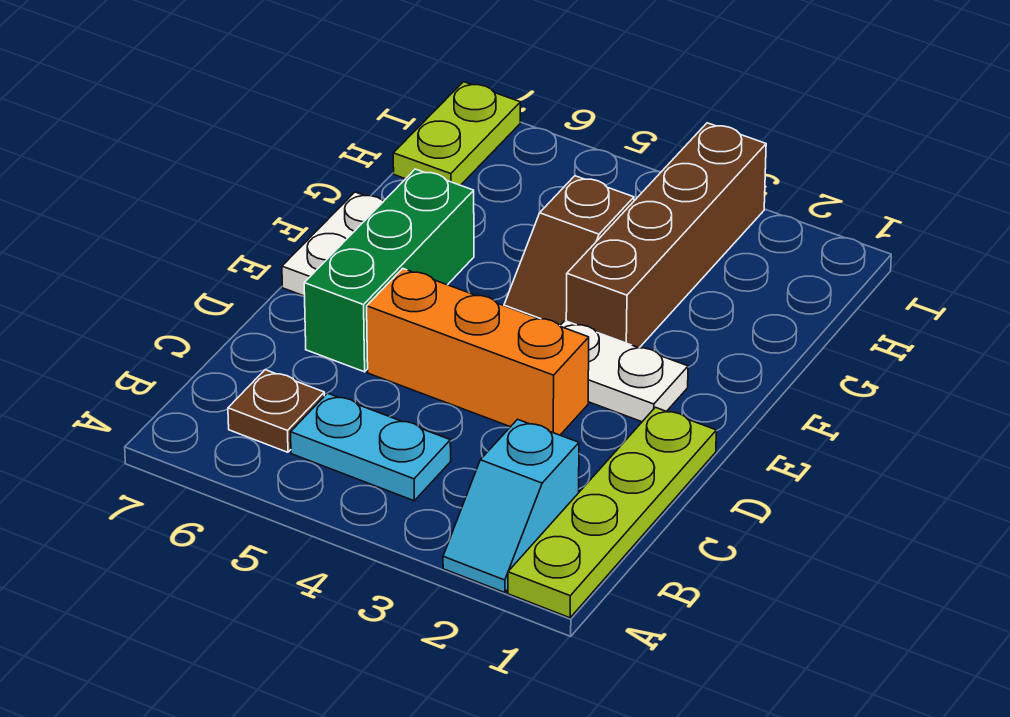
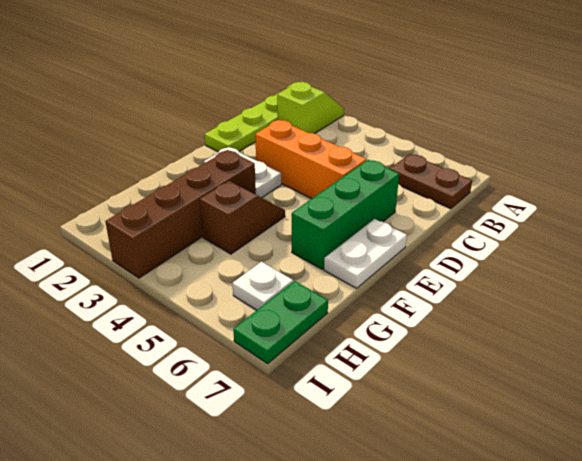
cyan 1x2 slope [443,419,579,593] -> lime 1x2 slope [277,82,344,134]
cyan 1x2 plate [291,393,451,501] -> none
brown 1x1 plate [228,370,324,452] -> brown 1x2 plate [390,154,472,209]
none -> white 1x1 plate [233,262,293,310]
lime 1x2 plate [393,82,520,185] -> green 1x2 plate [233,281,328,364]

